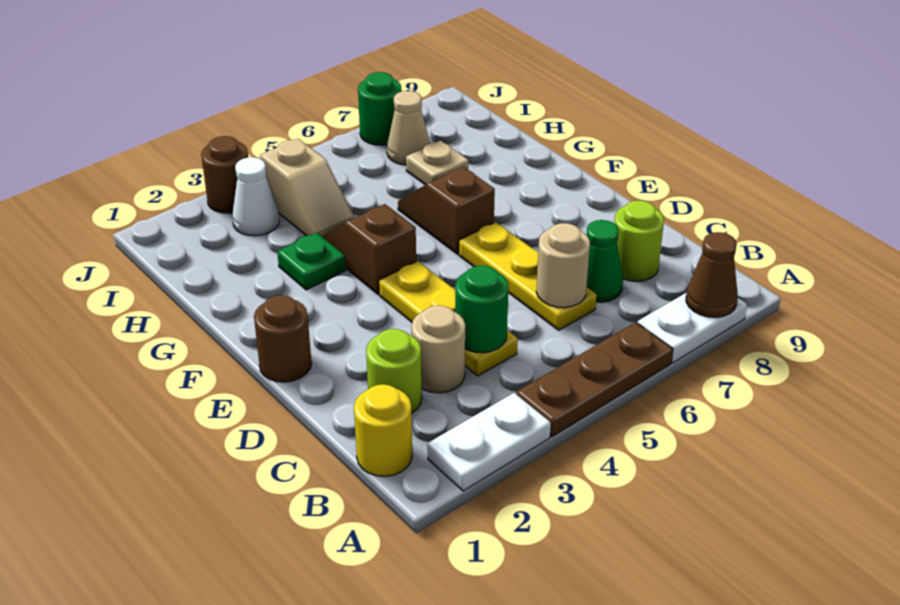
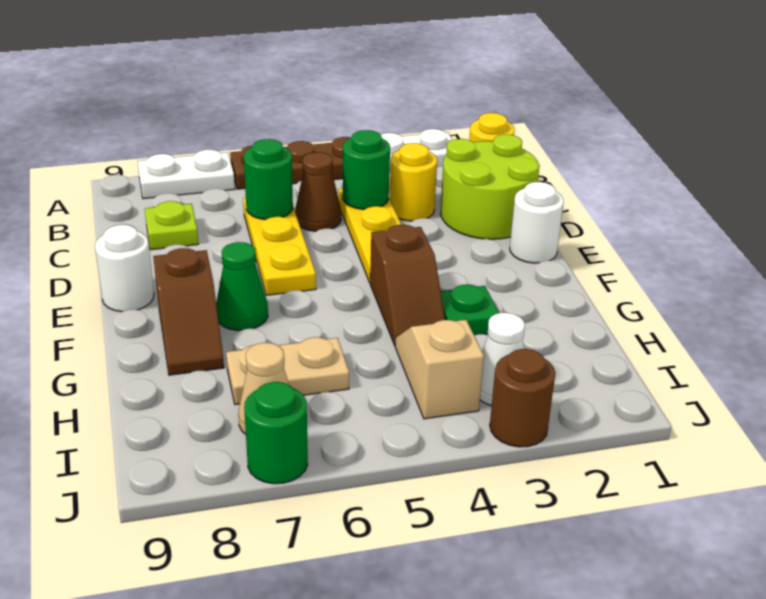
brown 1x1 cone [686,232,738,317] -> brown 1x1 cone moved to [295,152,341,231]
lime 1x1 round brick [366,329,422,414] -> lime 2x2 round brick [441,134,539,239]
tan 1x1 round brick [412,306,465,393] -> yellow 1x1 round brick [390,143,437,221]
tan 1x1 round brick [536,223,590,308] -> green 1x1 round brick [244,139,293,220]
green 1x1 cone [586,220,623,302] -> green 1x1 cone moved to [216,242,268,331]
lime 1x1 round brick [614,200,664,281] -> lime 1x1 plate [145,201,198,250]
brown 1x1 round brick [254,295,312,382] -> white 1x1 round brick [510,182,564,263]
none -> white 1x1 round brick [95,225,154,312]
brown 1x2 slope [398,167,495,254] -> brown 1x2 slope moved to [153,248,224,375]
tan 1x1 plate [406,141,469,185] -> tan 1x2 plate [226,337,349,405]

